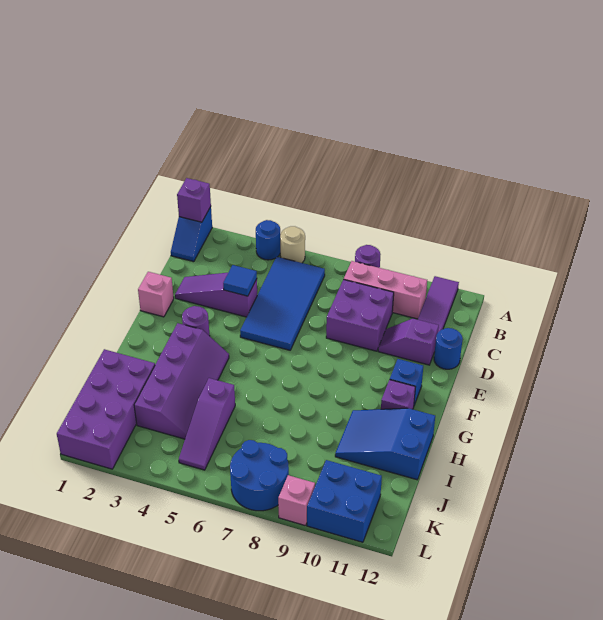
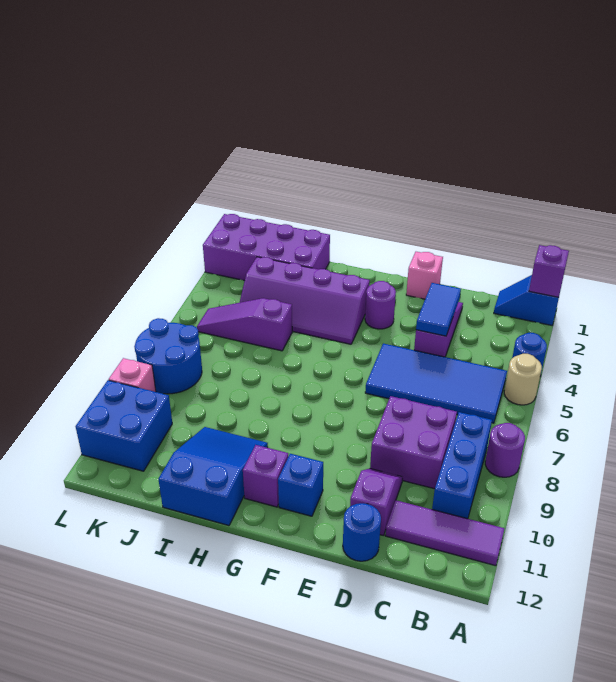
pink 1x3 brick [344,261,427,319] -> blue 1x3 brick [432,412,492,519]
blue 1x1 tile [223,265,257,296] -> blue 1x2 tile [416,283,461,336]

